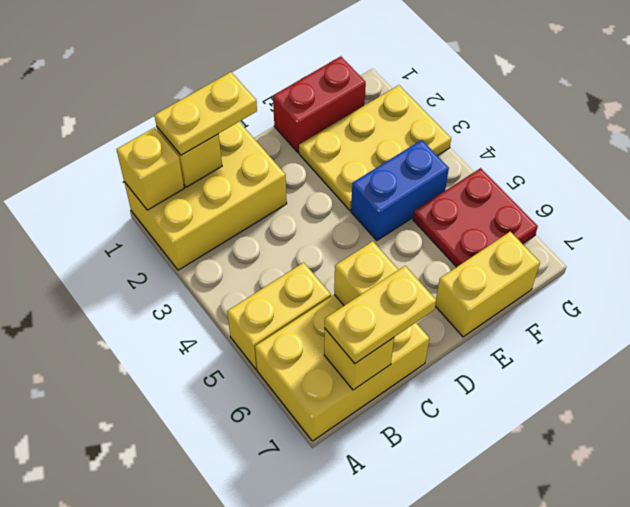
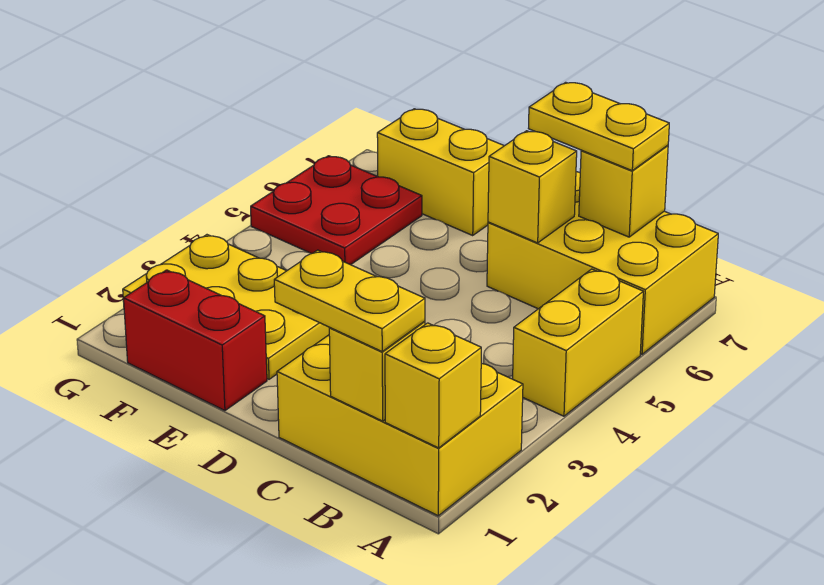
yellow 1x2 brick [227,262,331,369] -> yellow 1x2 brick turned to [513,269,643,416]
blue 1x2 brick [351,140,449,240] -> none

